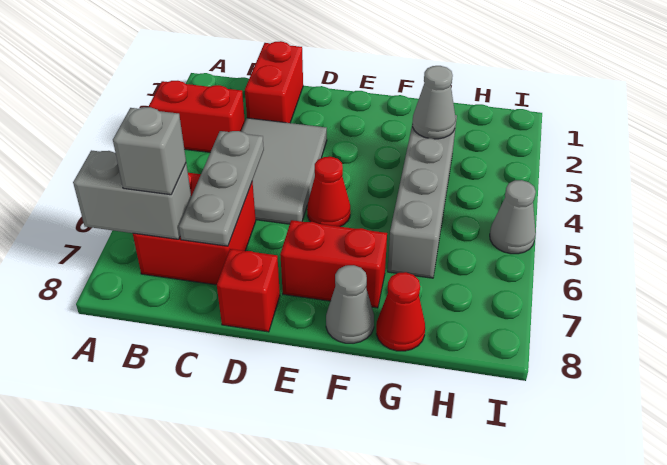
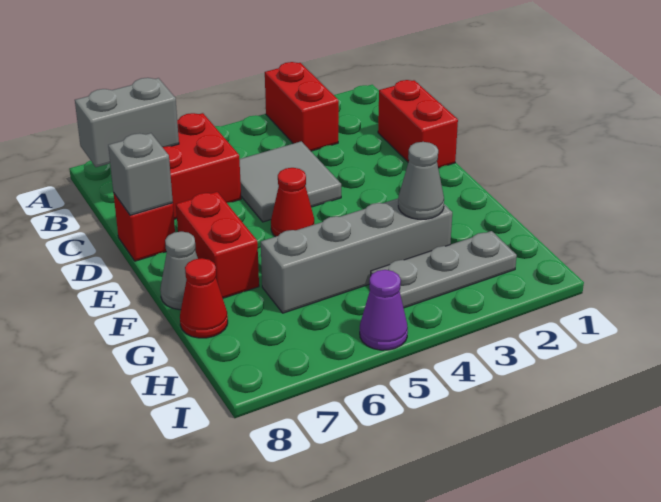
grey 1x2 brick [73,150,191,239] -> grey 1x2 brick turned to [75,78,179,167]
grey 1x1 brick [113,107,186,195] -> grey 1x1 brick moved to [108,133,173,215]
red 1x2 brick [245,41,303,123] -> red 1x2 brick turned to [378,80,458,168]
grey 2x3 tile [241,118,327,224] -> grey 2x2 tile [239,141,341,222]
grey 1x3 plate [179,131,264,246] -> grey 1x3 plate moved to [371,231,517,308]
grey 1x1 cone [490,180,536,254] -> purple 1x1 cone [360,270,408,350]

